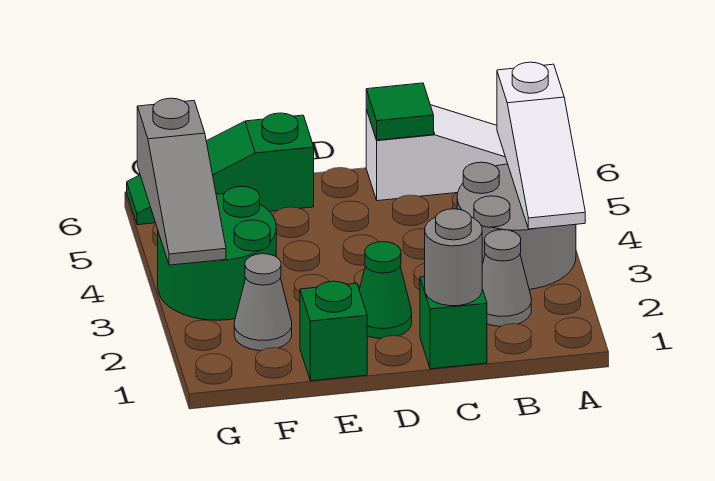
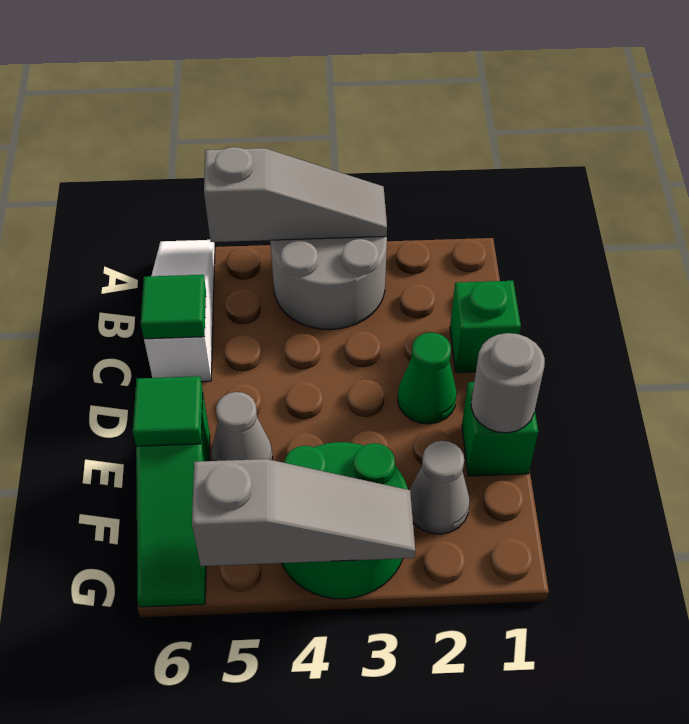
white 1x3 slope [497,62,585,229] -> grey 1x3 slope [204,147,387,242]
grey 1x1 cone [482,230,531,326] -> grey 1x1 cone moved to [211,392,273,461]
grey 1x1 round brick [425,209,482,306] -> grey 1x1 round brick moved to [471,333,545,433]
none -> green 1x1 tile [133,376,203,446]

